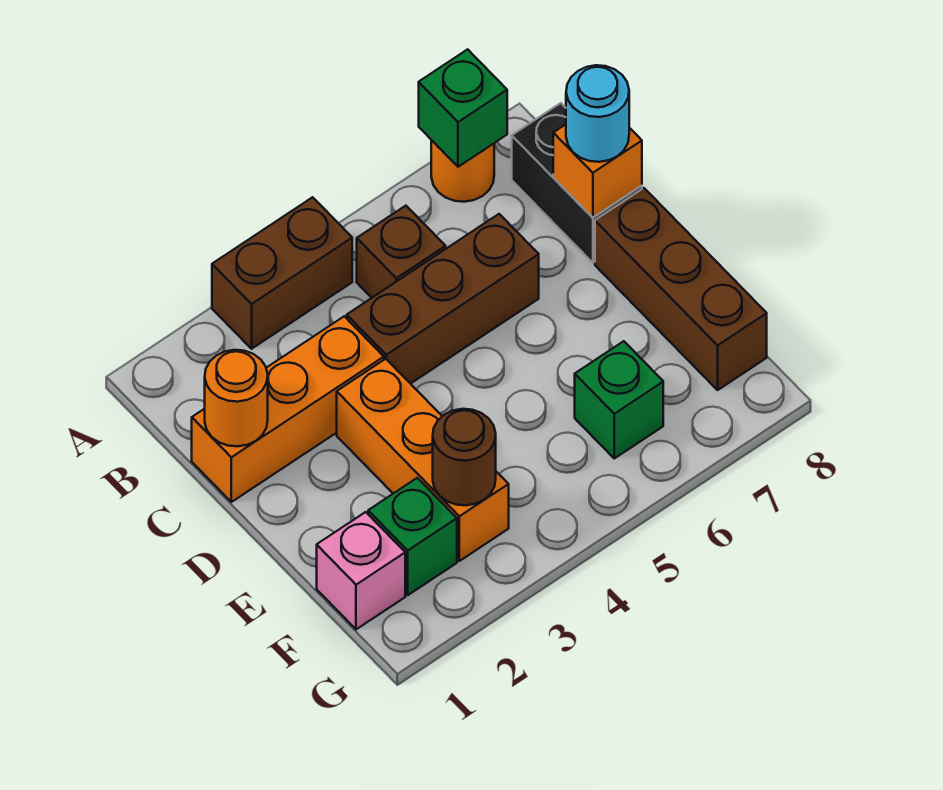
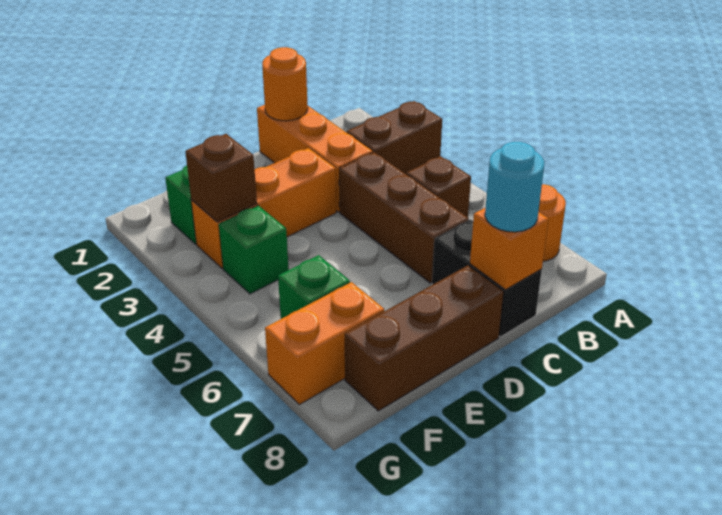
brown 1x2 brick [212,197,352,349] -> brown 1x2 brick turned to [347,101,442,174]
green 1x1 brick [419,49,507,167] -> green 1x1 brick moved to [219,205,289,294]
black 1x2 brick [512,103,642,263] -> black 1x2 brick turned to [432,219,542,337]
pink 1x1 brick [317,512,405,629] -> none
brown 1x1 round brick [433,409,496,505] -> brown 1x1 brick [185,134,257,222]
none -> orange 1x2 brick [265,282,384,404]

